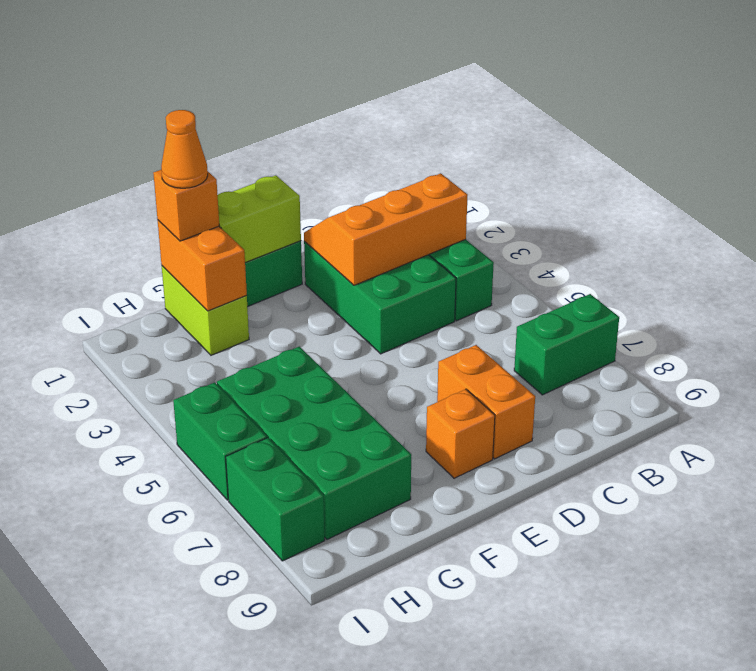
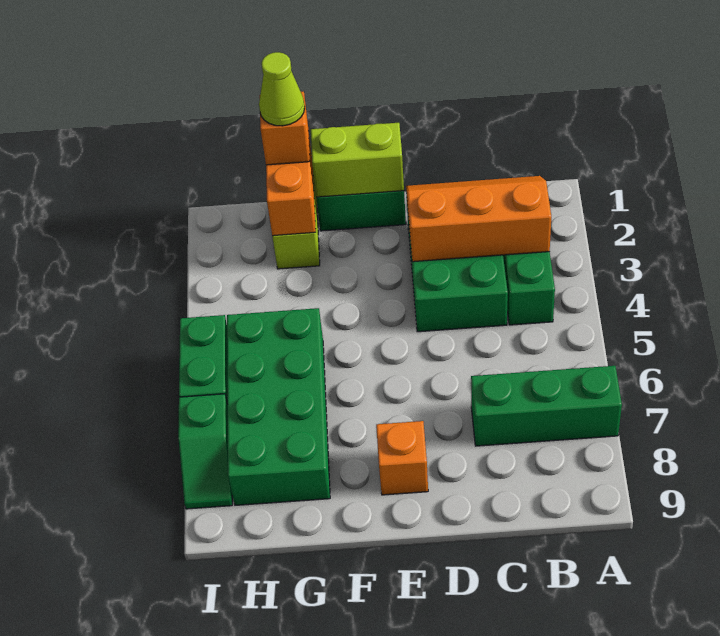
green 1x2 brick [514,294,619,395] -> green 1x3 brick [471,366,622,446]
orange 1x2 brick [437,345,535,459] -> none
orange 1x1 cone [161,110,208,188] -> lime 1x1 cone [259,52,305,126]
green 1x2 brick [226,438,325,561] -> green 1x2 slope [178,394,232,509]

